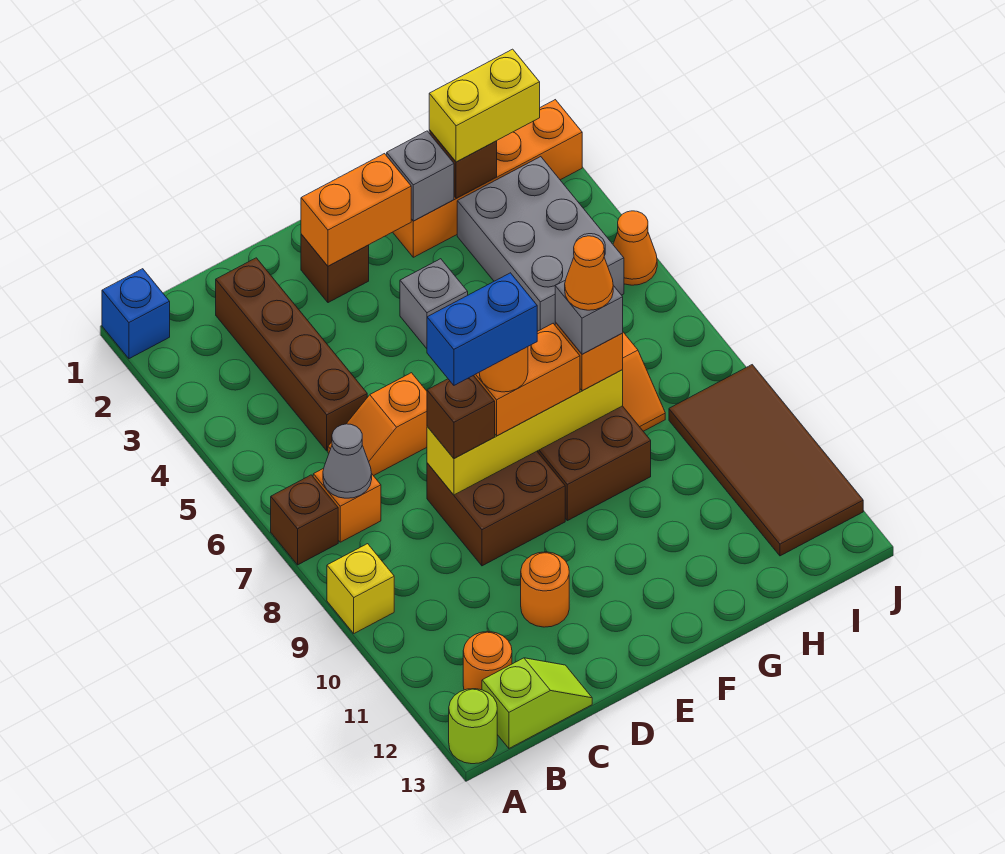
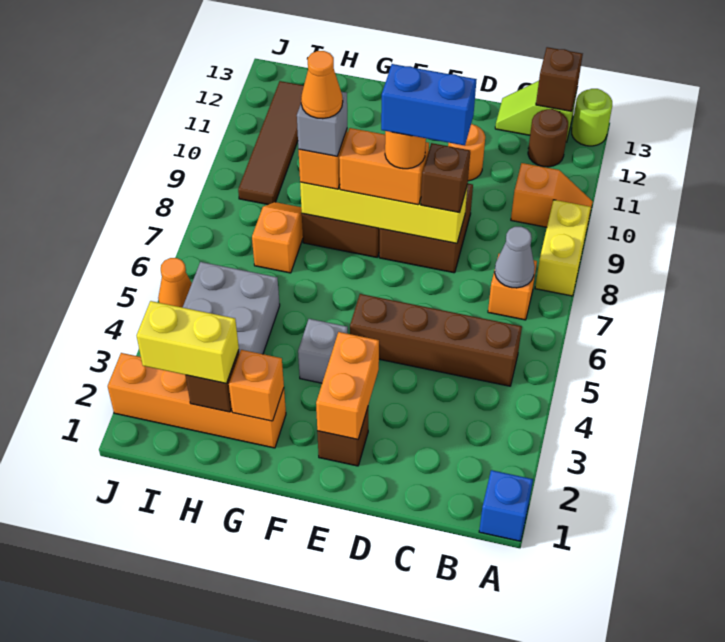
brown 1x1 brick [271,475,338,565] -> brown 1x1 brick moved to [536,47,583,111]
yellow 1x1 brick [327,544,394,633] -> yellow 1x2 brick [535,200,591,296]
orange 1x1 round brick [463,632,512,690] -> brown 1x1 round brick [528,109,568,167]
brown 1x4 brick [216,258,367,451] -> brown 1x4 brick turned to [350,294,522,386]
orange 1x2 slope [328,373,427,476] -> orange 1x2 slope moved to [511,163,593,227]
orange 1x2 brick [301,154,411,266] -> orange 1x2 brick turned to [316,332,379,439]
grey 1x1 brick [387,131,454,221] -> orange 1x1 brick [229,350,284,421]
brown 2x4 tile [669,365,863,556] -> brown 1x4 tile [238,81,304,205]

